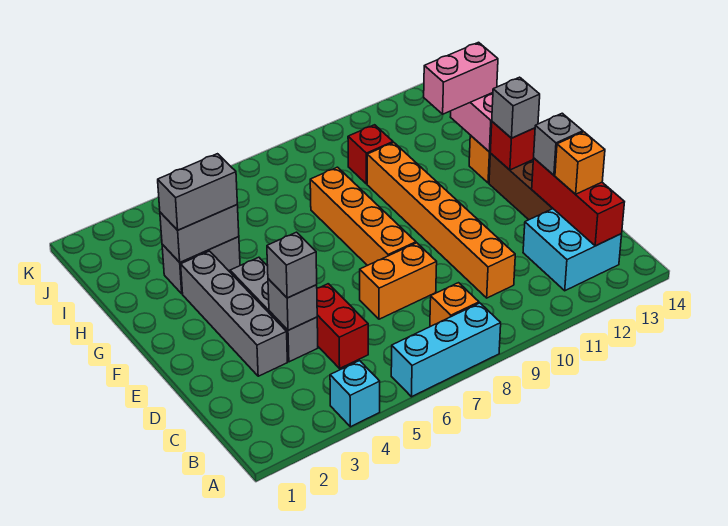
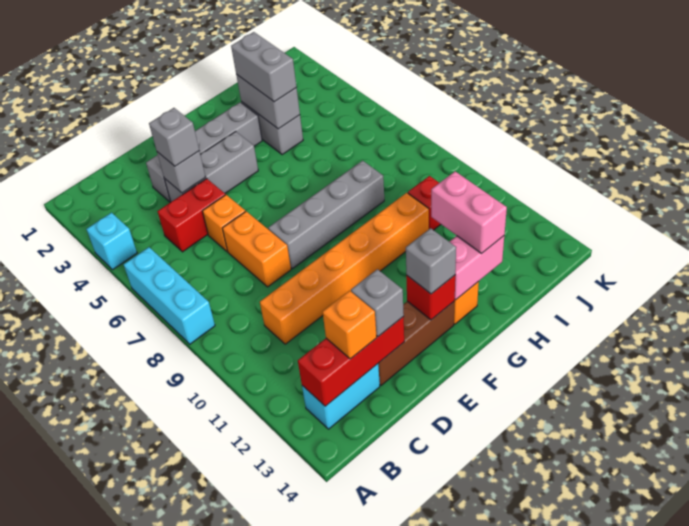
orange 1x1 brick [430,283,479,327] -> orange 1x1 brick moved to [202,195,245,251]
cyan 2x2 brick [523,209,622,291] -> cyan 1x2 brick [302,364,380,429]
orange 1x4 brick [310,167,416,266] -> grey 1x4 brick [268,161,384,269]

